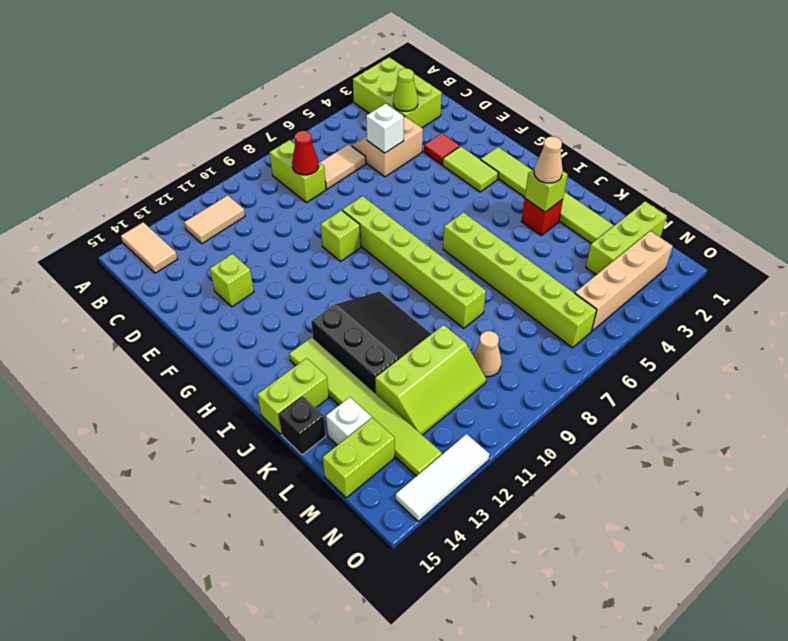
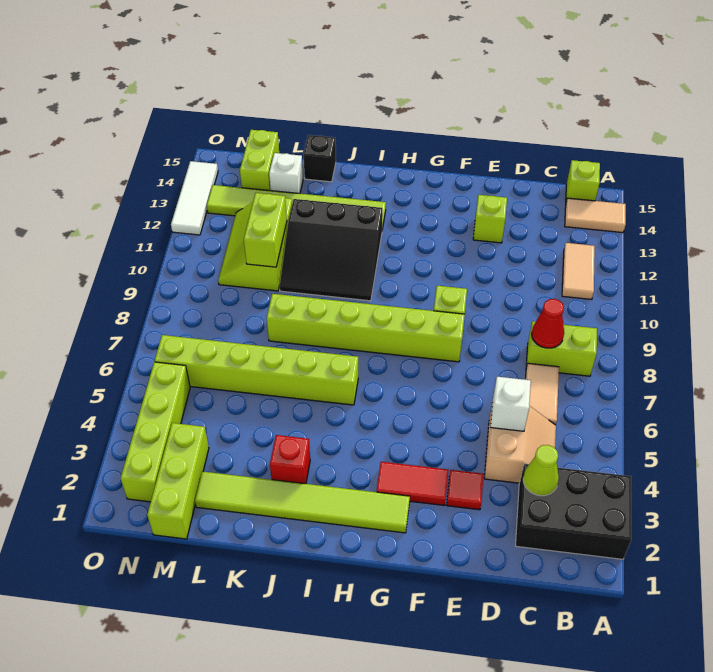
lime 2x3 brick [353,57,442,128] -> black 2x3 brick [516,464,631,559]
lime 1x2 tile [443,146,498,192] -> red 1x2 tile [376,462,449,505]
lime 1x1 brick [525,170,568,212] -> lime 1x1 brick moved to [566,160,600,201]
tan 1x1 cone [534,137,563,183] -> none
lime 1x2 brick [257,358,329,434] -> lime 1x2 brick moved to [244,193,287,267]
tan 1x1 cone [473,331,501,377] -> none
tan 1x4 brick [575,231,673,331] -> lime 1x4 brick [121,362,190,502]

